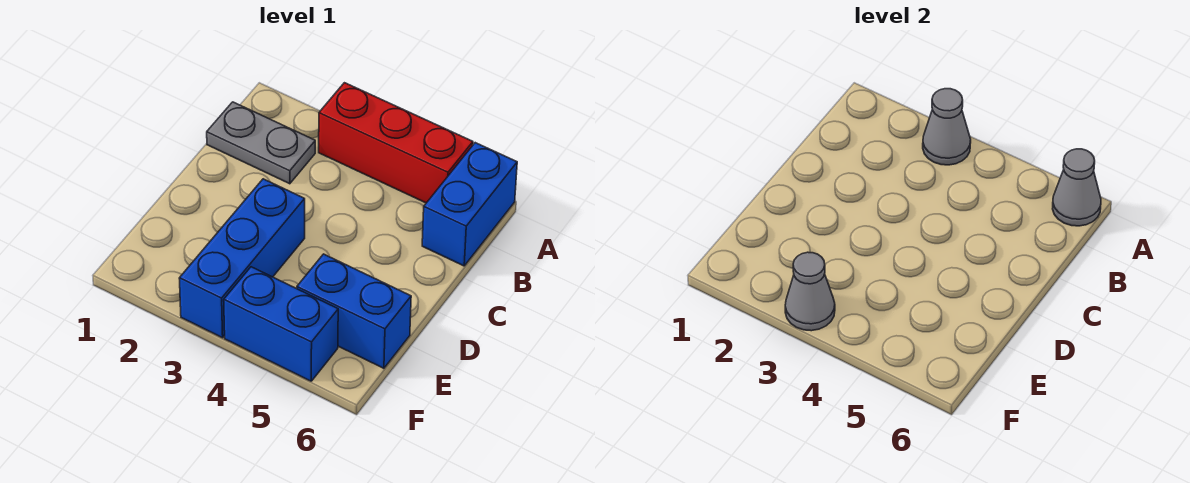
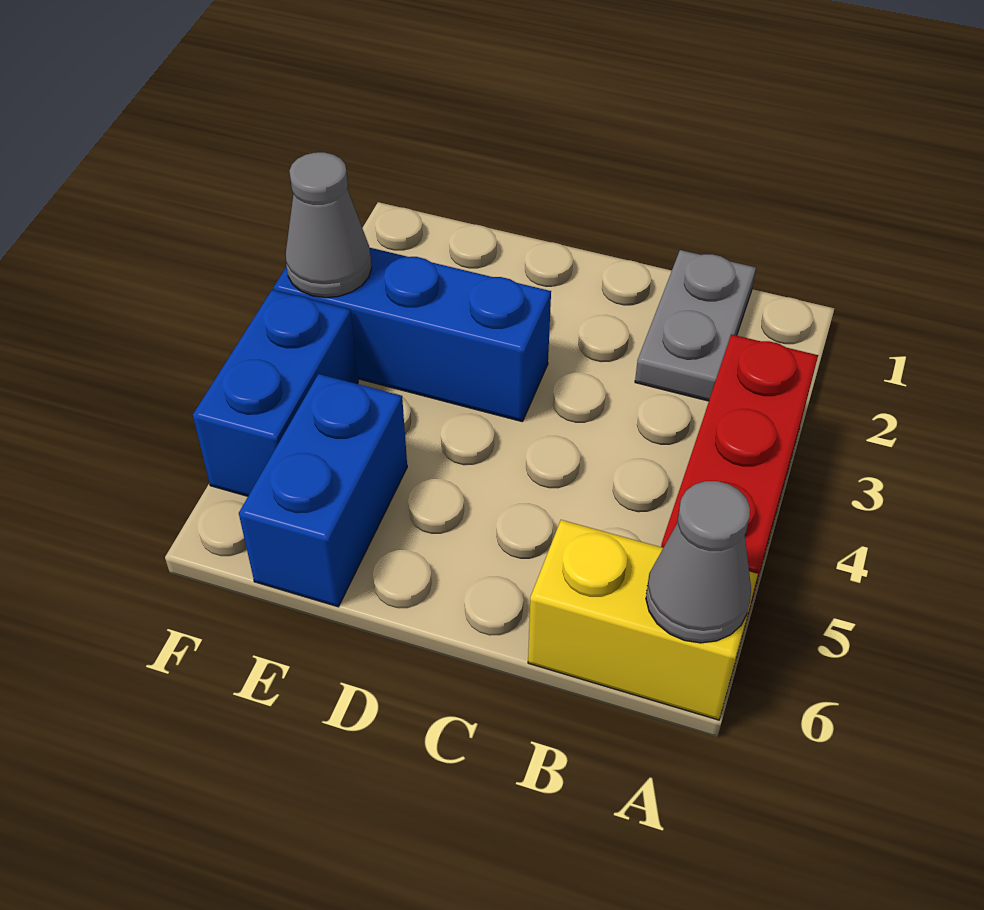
grey 1x1 cone [923,89,971,165] -> none
blue 1x2 brick [422,143,517,266] -> yellow 1x2 brick [528,520,758,720]

